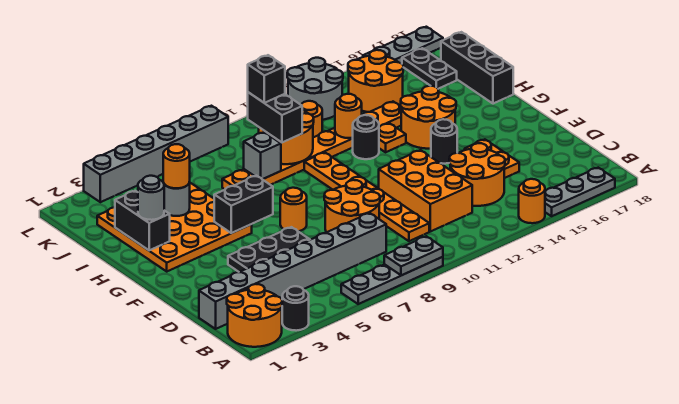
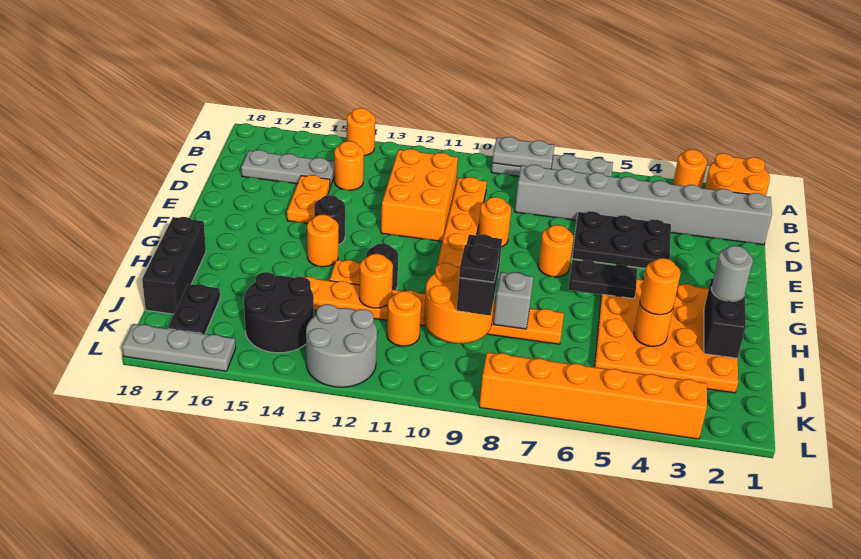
black 1x1 round brick [282,286,309,331] -> orange 1x1 round brick [673,150,707,188]
grey 1x3 plate [545,168,615,216] -> grey 1x3 plate moved to [241,150,334,187]
orange 2x2 round brick [449,143,505,206] -> orange 1x1 round brick [334,141,364,190]
orange 2x2 round brick [324,180,380,232] -> orange 1x1 round brick [478,197,511,247]
black 1x2 brick [214,176,273,233] -> black 1x2 plate [568,260,637,299]
orange 2x2 round brick [401,86,456,149] -> orange 1x1 round brick [307,215,339,267]
grey 1x1 round brick [164,182,190,216] -> orange 1x1 round brick [634,303,673,346]
black 1x1 brick [248,55,285,103] -> black 1x1 plate [459,245,499,282]
orange 2x2 round brick [348,50,403,112] -> black 2x2 round brick [244,272,314,353]
grey 1x6 brick [84,106,228,202] -> orange 1x6 brick [479,352,707,439]

